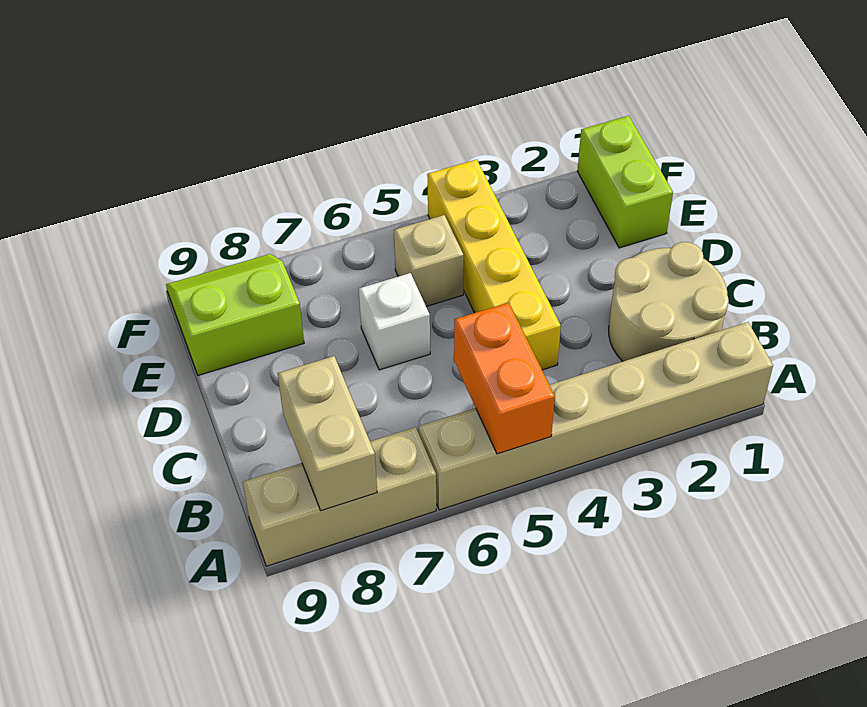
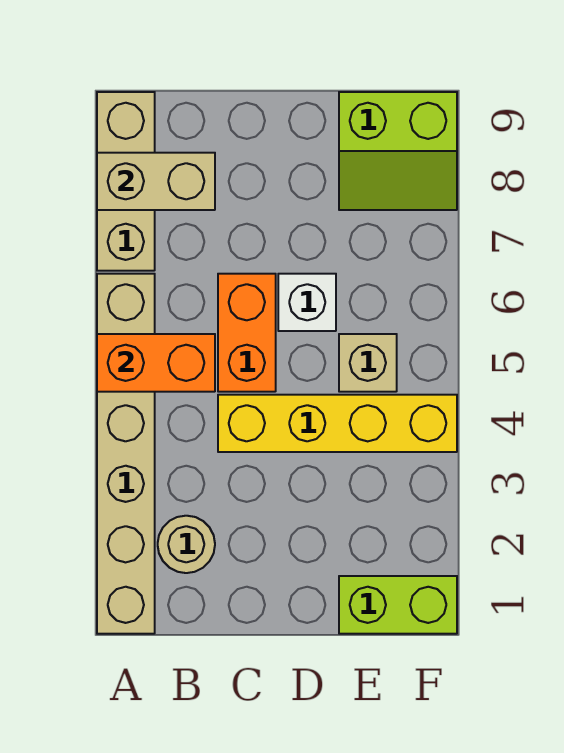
tan 2x2 round brick [609,242,729,361] -> tan 1x1 round brick [158,516,215,573]
none -> orange 1x2 brick [218,274,276,392]
lime 2x2 slope [166,254,304,376] -> lime 2x2 slope turned to [339,92,457,210]

